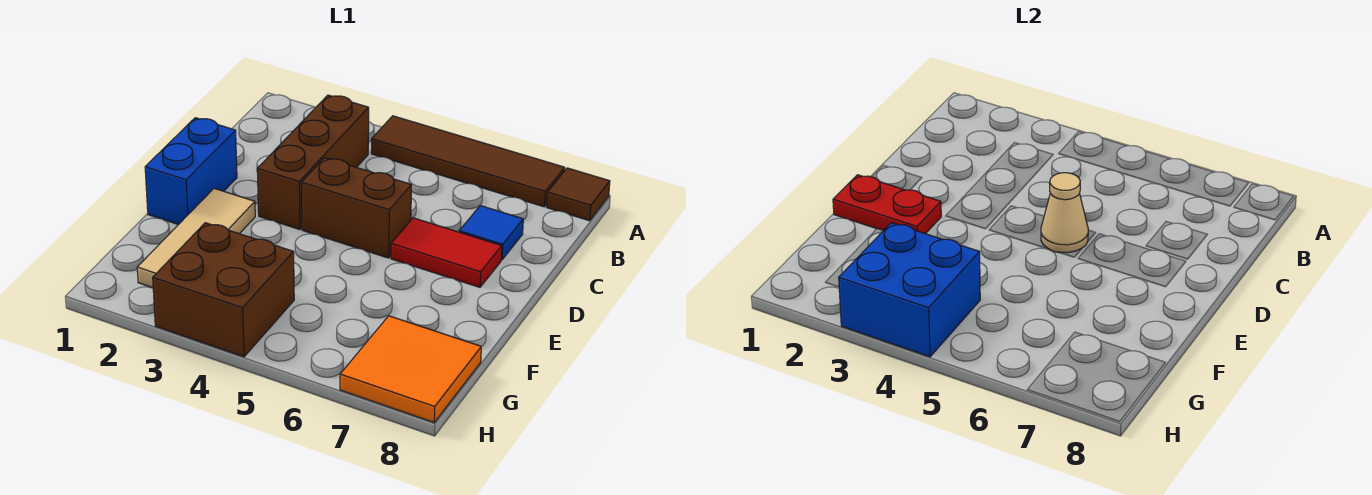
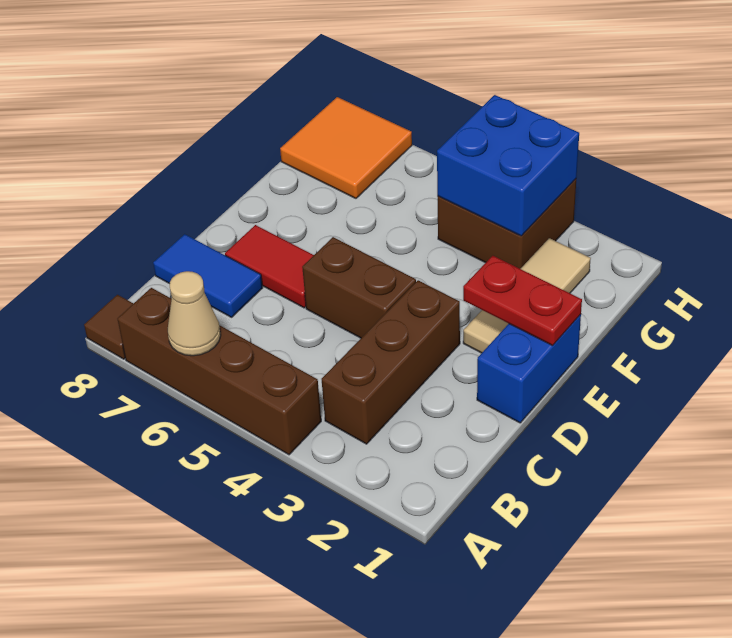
brown 1x4 tile [371,116,565,207] -> brown 1x4 brick [118,288,321,455]
blue 1x1 tile [459,206,523,260] -> blue 1x2 tile [153,234,262,317]
tan 1x1 cone [1041,173,1088,253] -> tan 1x1 cone moved to [168,271,221,356]

